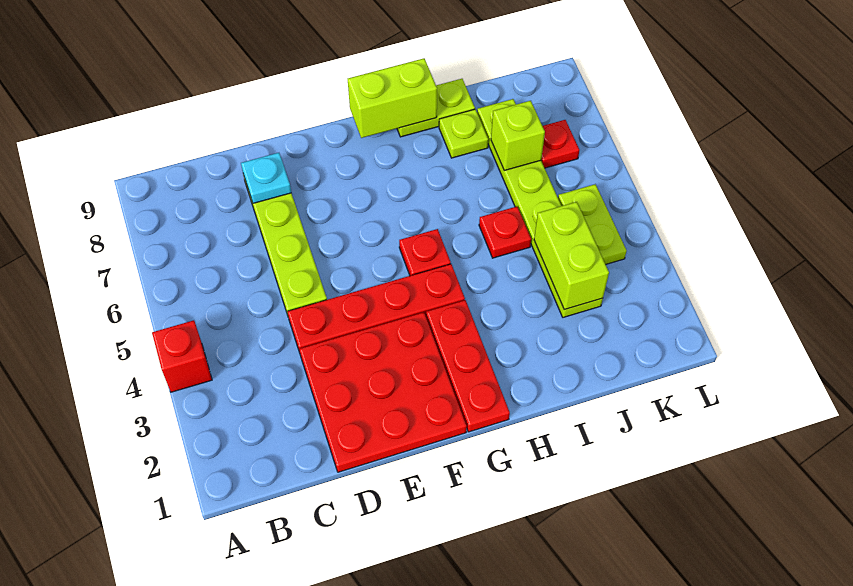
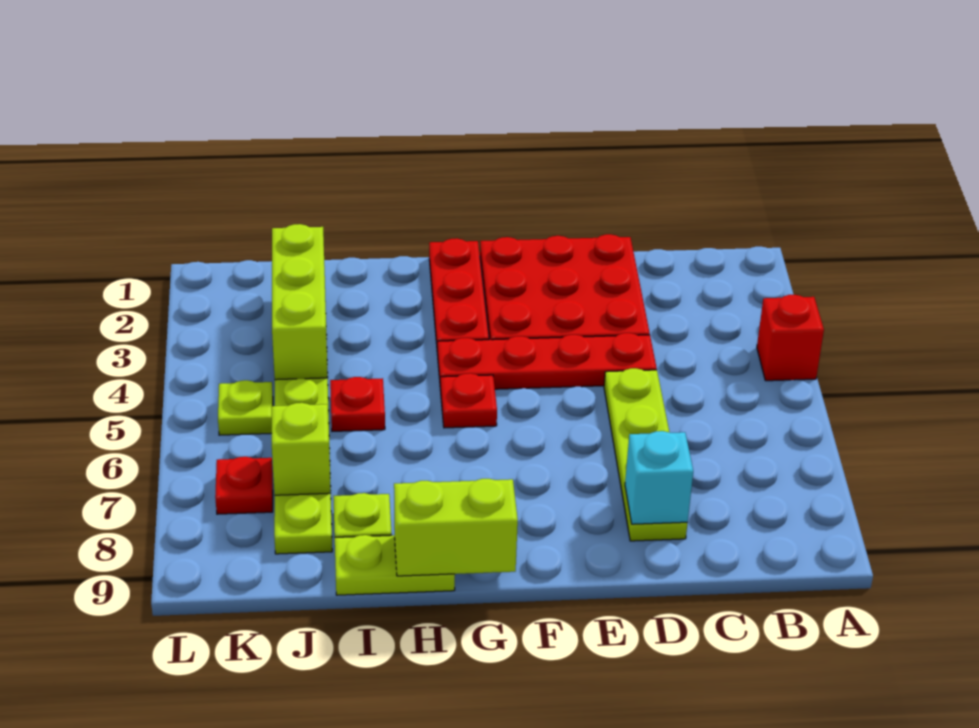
cyan 1x1 plate [241,153,291,203] -> cyan 1x1 brick [625,431,693,524]
lime 1x2 brick [534,202,609,310] -> lime 1x3 brick [272,224,328,380]
lime 1x2 plate [558,184,627,264] -> lime 1x1 plate [218,380,273,435]

